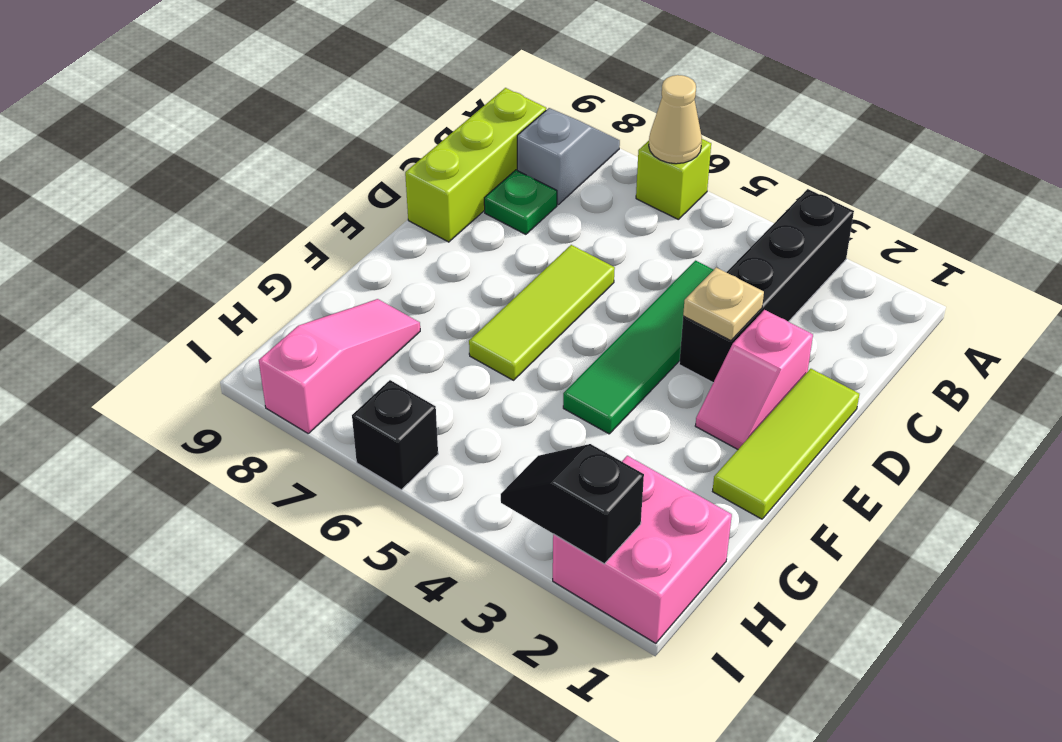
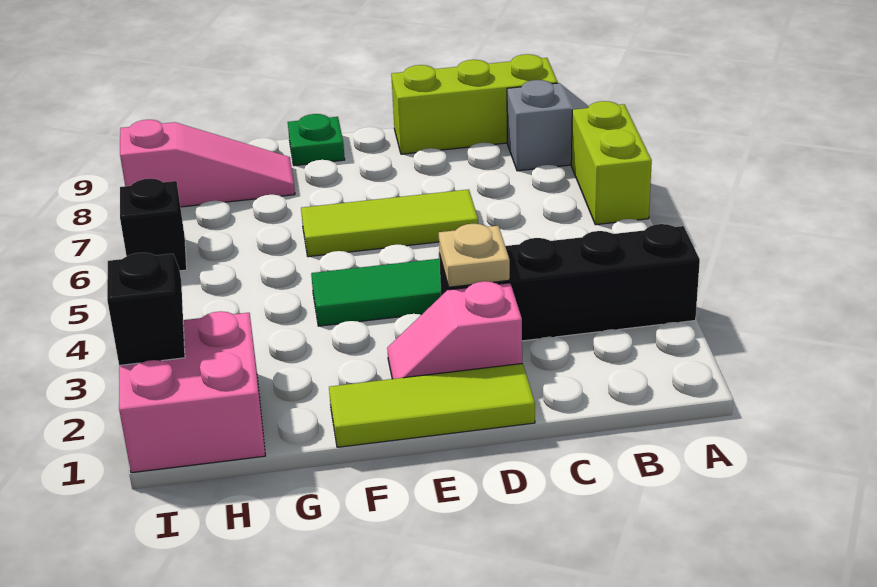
lime 1x1 brick [636,139,711,219] -> lime 1x2 brick [571,101,652,225]
tan 1x1 cone [649,75,702,164] -> none
green 1x1 plate [484,170,557,234] -> green 1x1 plate moved to [288,114,345,166]

